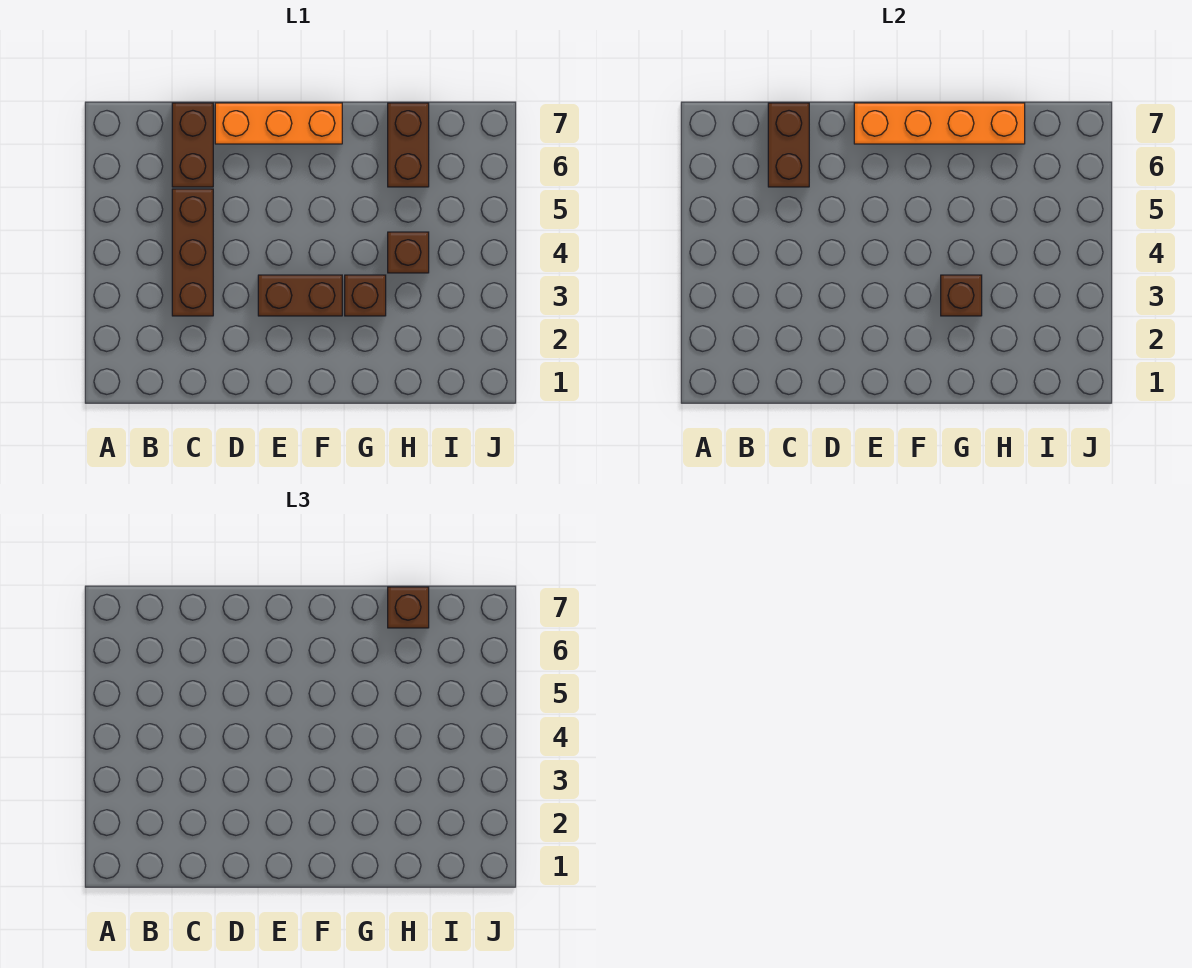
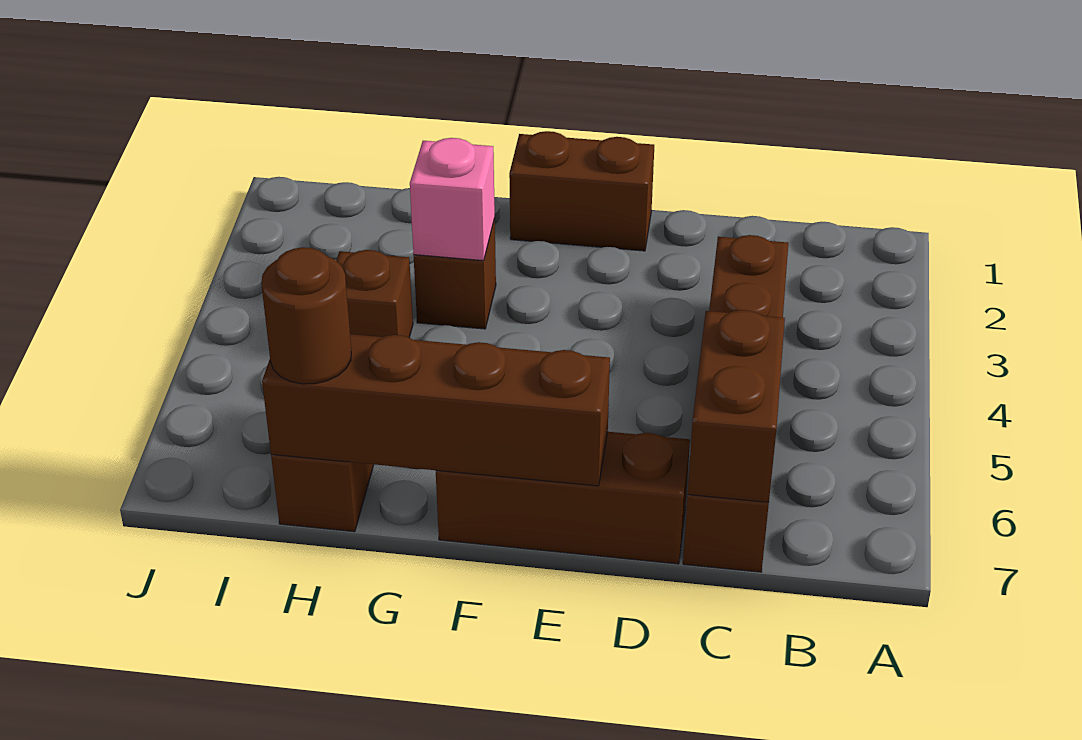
orange 1x3 brick [215,103,342,144] -> brown 1x3 brick [436,432,690,564]
brown 1x2 brick [258,275,342,316] -> brown 1x2 brick moved to [509,131,654,251]
orange 1x4 brick [854,103,1025,144] -> brown 1x4 brick [262,334,610,486]
brown 1x1 brick [941,275,982,316] -> pink 1x1 brick [410,138,495,261]
brown 1x1 brick [388,587,429,628] -> brown 1x1 round brick [261,247,351,384]

